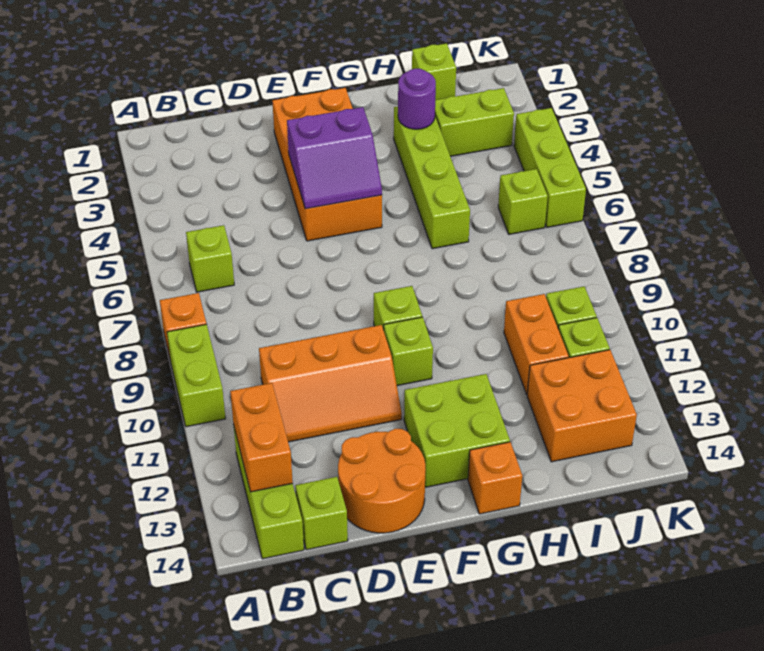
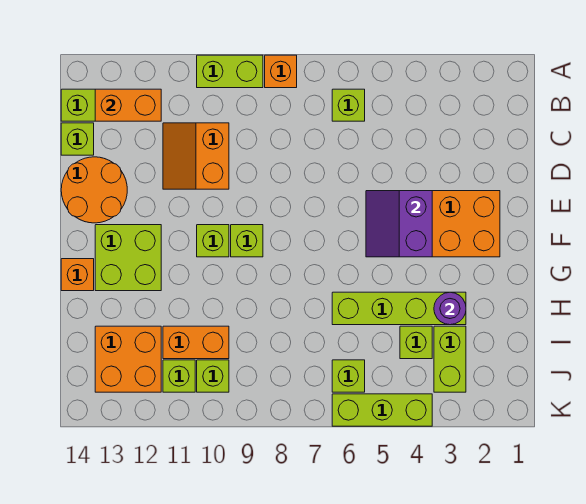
orange 2x3 slope [259,325,402,442] -> orange 2x2 slope [163,123,229,189]
lime 1x1 brick [412,43,456,100] -> lime 1x1 brick moved to [400,326,432,359]

